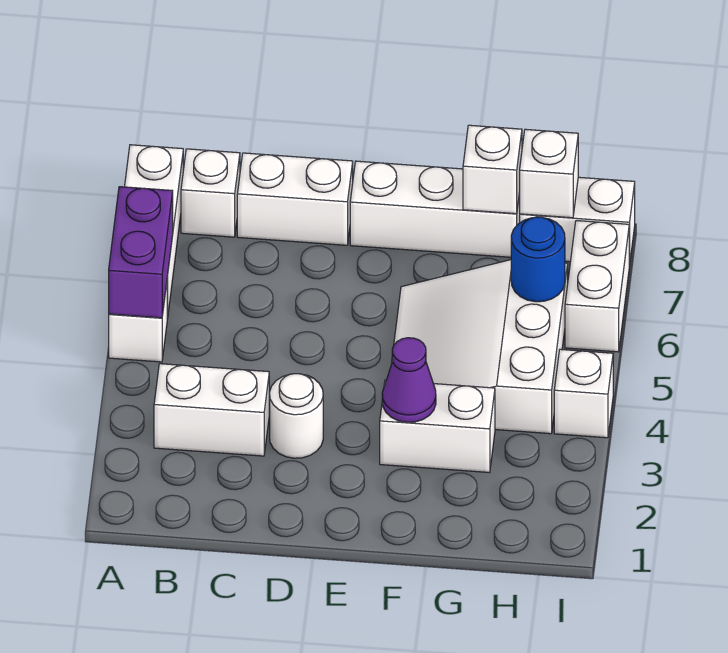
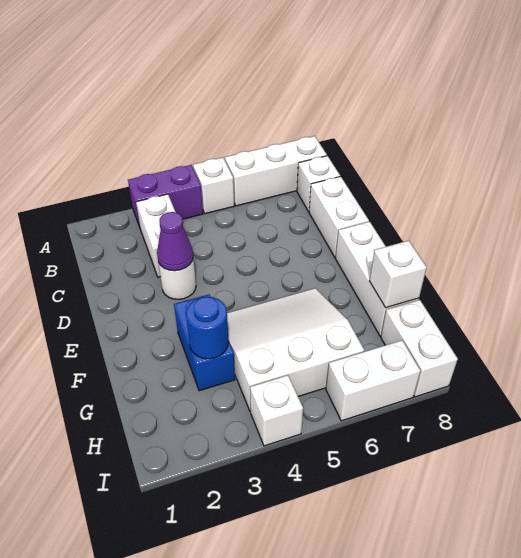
purple 1x2 brick [109,187,173,318] -> purple 1x2 brick moved to [128,165,203,227]
white 1x2 brick [380,380,495,473] -> blue 1x2 brick [174,294,235,391]
purple 1x1 cone [382,338,436,422] -> purple 1x1 cone moved to [157,212,193,271]
blue 1x1 round brick [511,217,565,302] -> blue 1x1 round brick moved to [186,297,229,359]
white 1x1 brick [519,129,578,218] -> none

